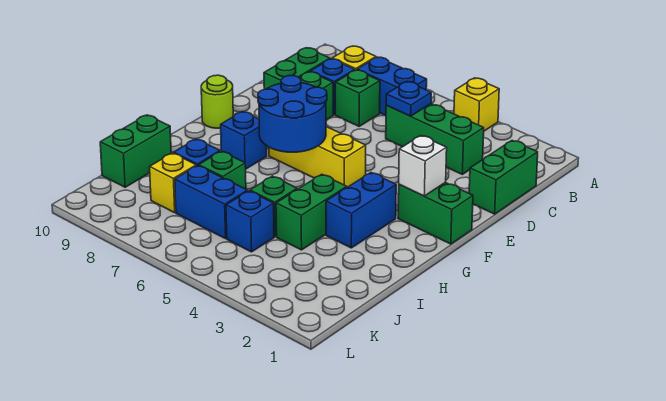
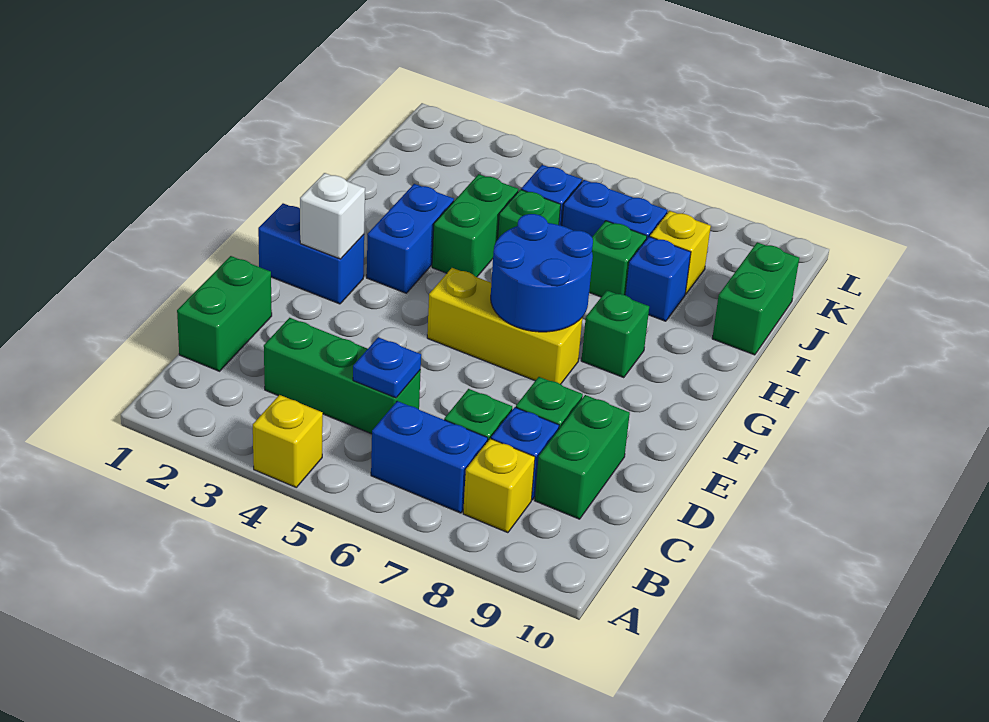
green 1x2 brick [398,182,473,244] -> blue 1x2 brick [258,203,364,304]
lime 1x1 round brick [201,75,233,128] -> none
blue 1x1 brick [221,111,267,169] -> green 1x1 brick [581,291,649,378]

